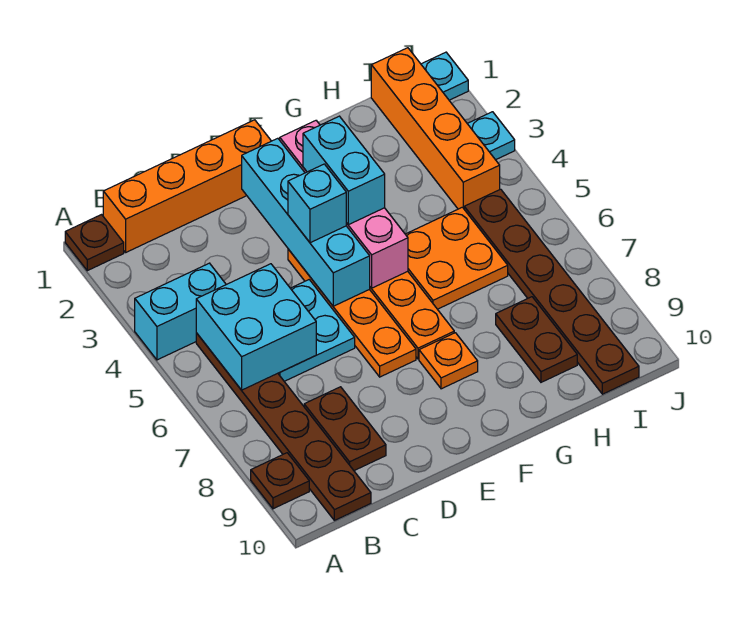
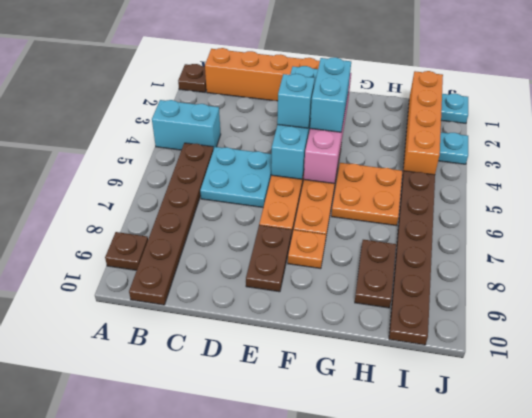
cyan 2x2 brick [196,264,316,390] -> none
brown 1x2 plate [304,387,386,471] -> brown 1x2 plate moved to [246,225,292,292]

